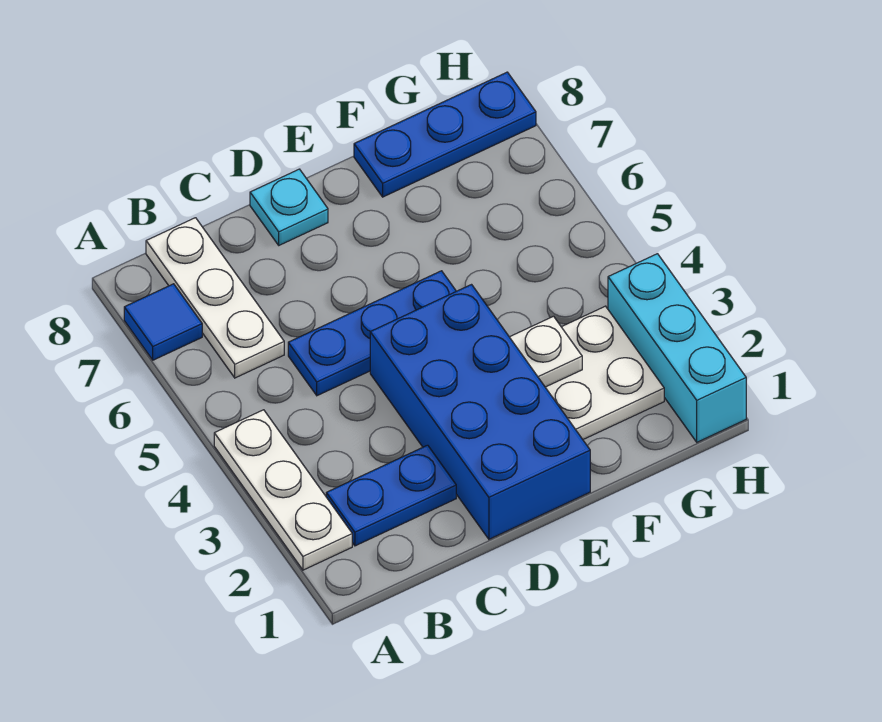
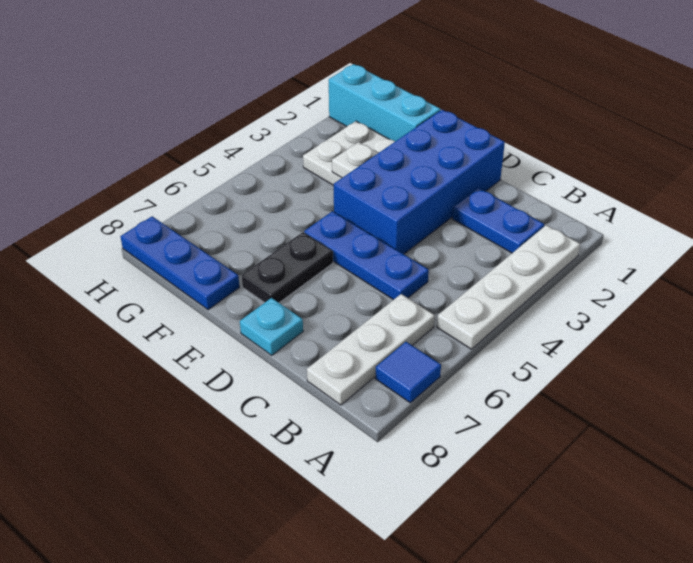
white 1x3 plate [214,410,352,570] -> white 1x4 plate [437,225,580,349]
none -> black 1x2 plate [242,232,333,303]
cyan 1x3 brick [608,254,746,442] -> cyan 1x3 brick turned to [329,64,441,141]

